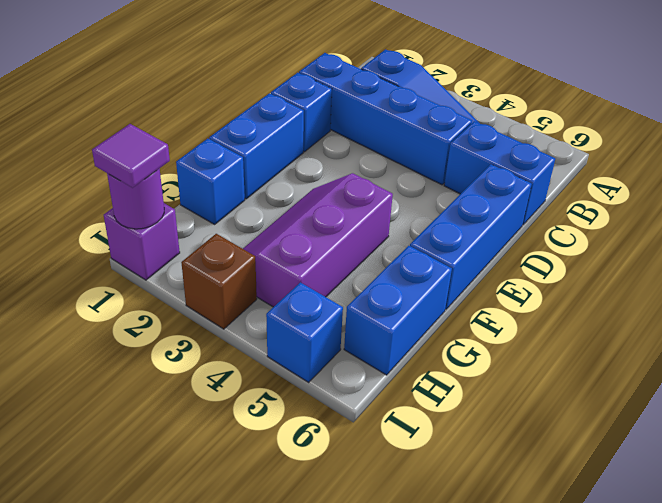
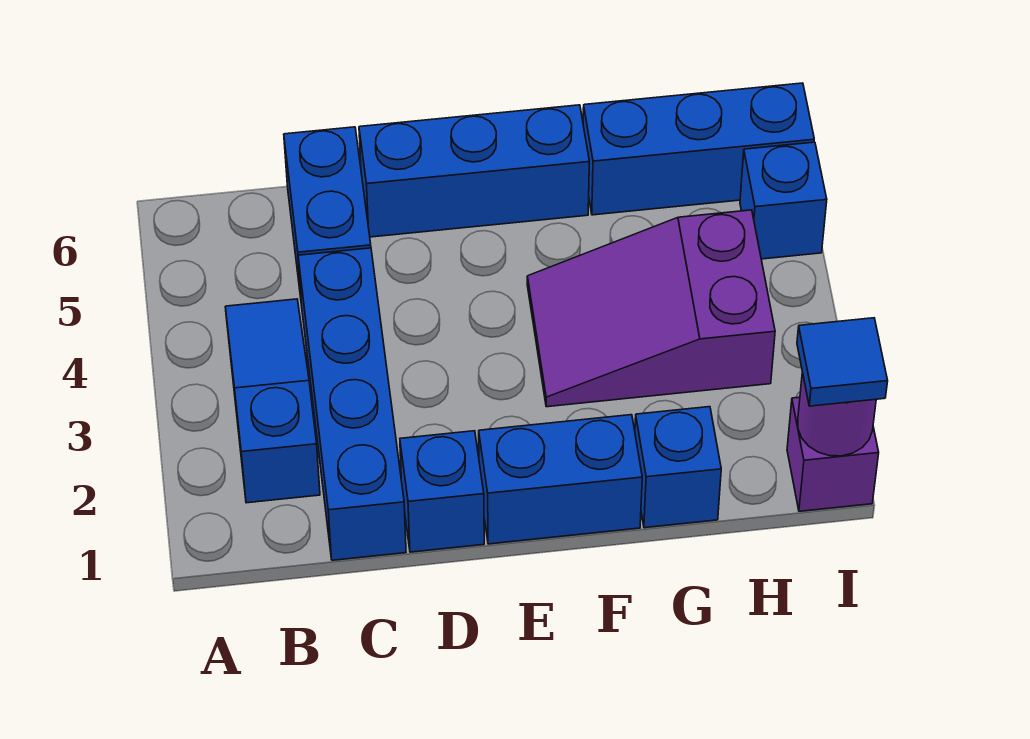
purple 2x3 slope [243,173,393,307] -> purple 2x3 slope turned to [527,210,775,407]
blue 1x2 brick [344,246,452,375] -> blue 1x3 brick [583,83,814,215]
purple 1x1 tile [92,124,170,188] -> blue 1x1 tile [797,318,888,406]
brown 1x1 brick [181,234,257,329] -> none

